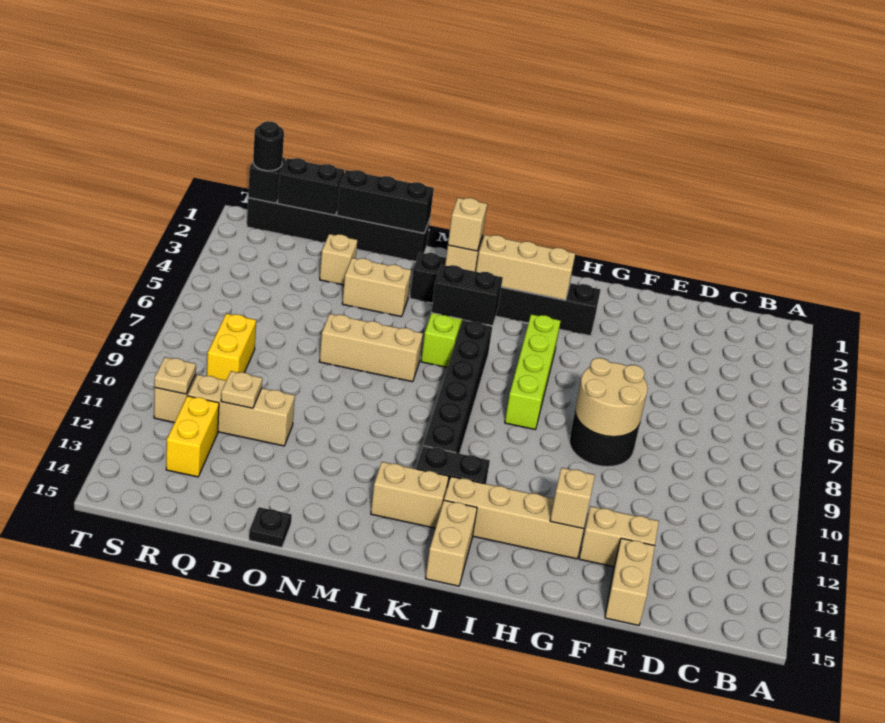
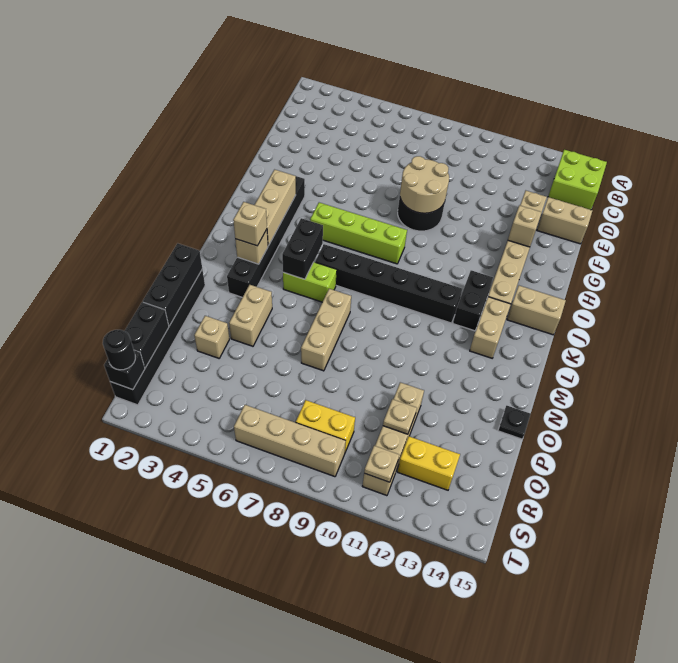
none -> lime 2x2 brick [548,150,607,210]
none -> tan 1x4 brick [234,405,346,477]

